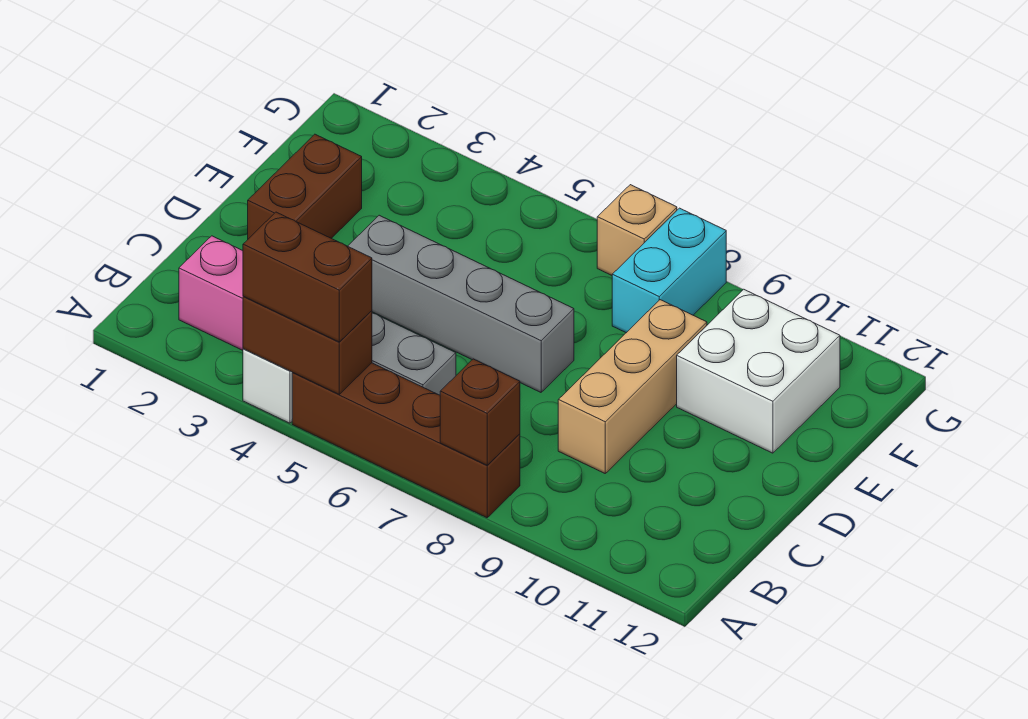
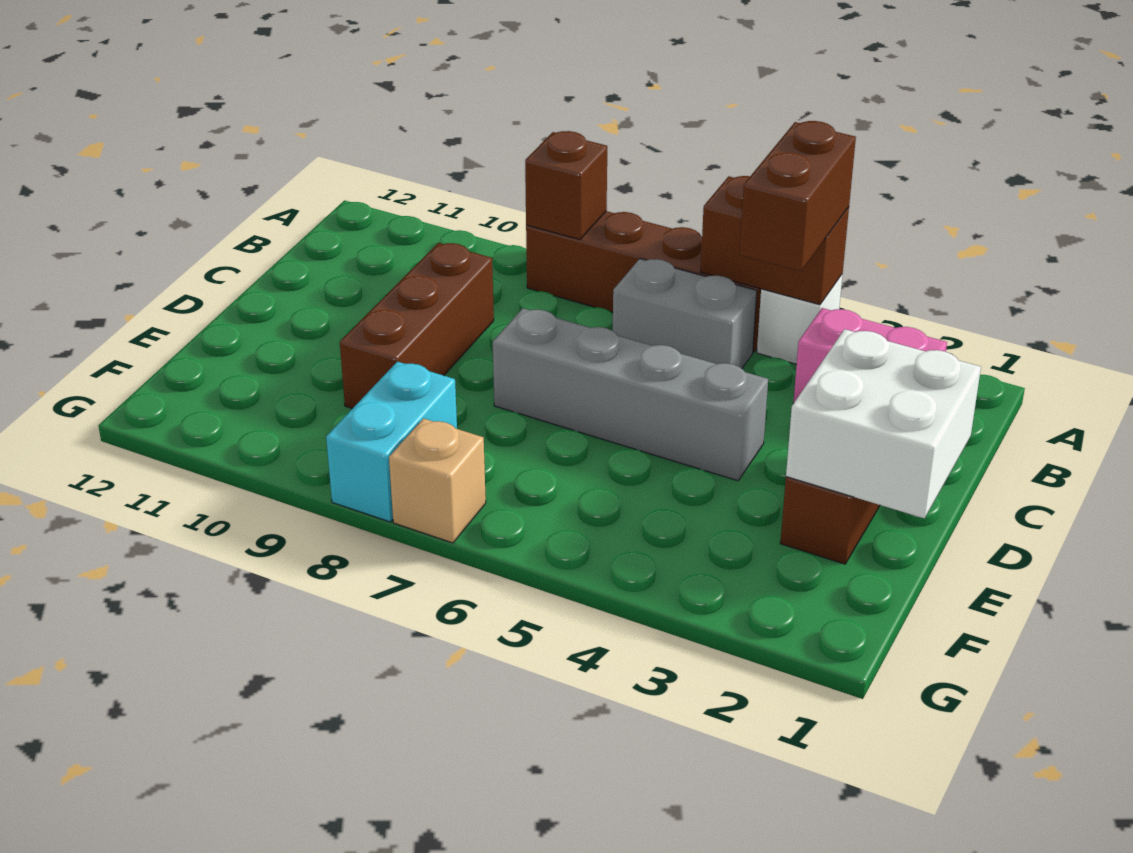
brown 1x2 brick [243,212,372,342] -> brown 1x2 brick turned to [740,121,856,271]
tan 1x3 brick [558,300,707,473] -> brown 1x3 brick [340,243,494,409]
white 2x2 brick [677,289,840,453] -> white 2x2 brick moved to [786,329,981,518]

